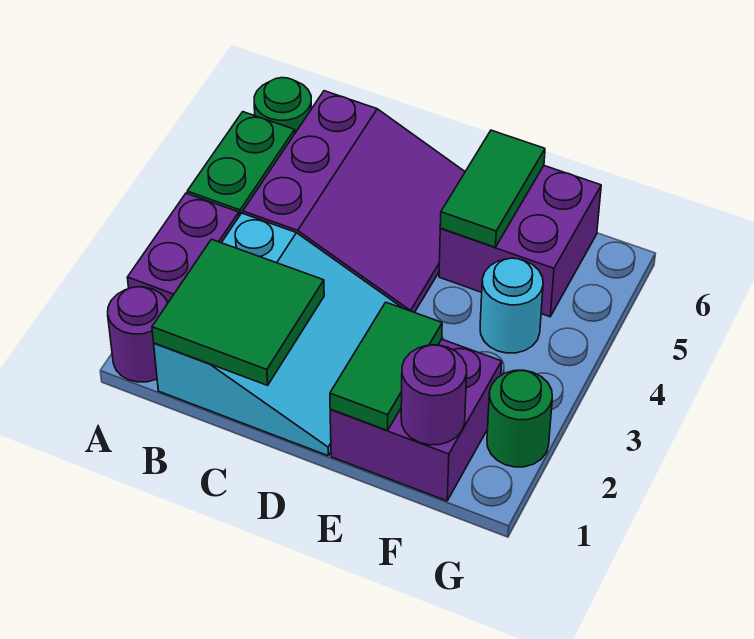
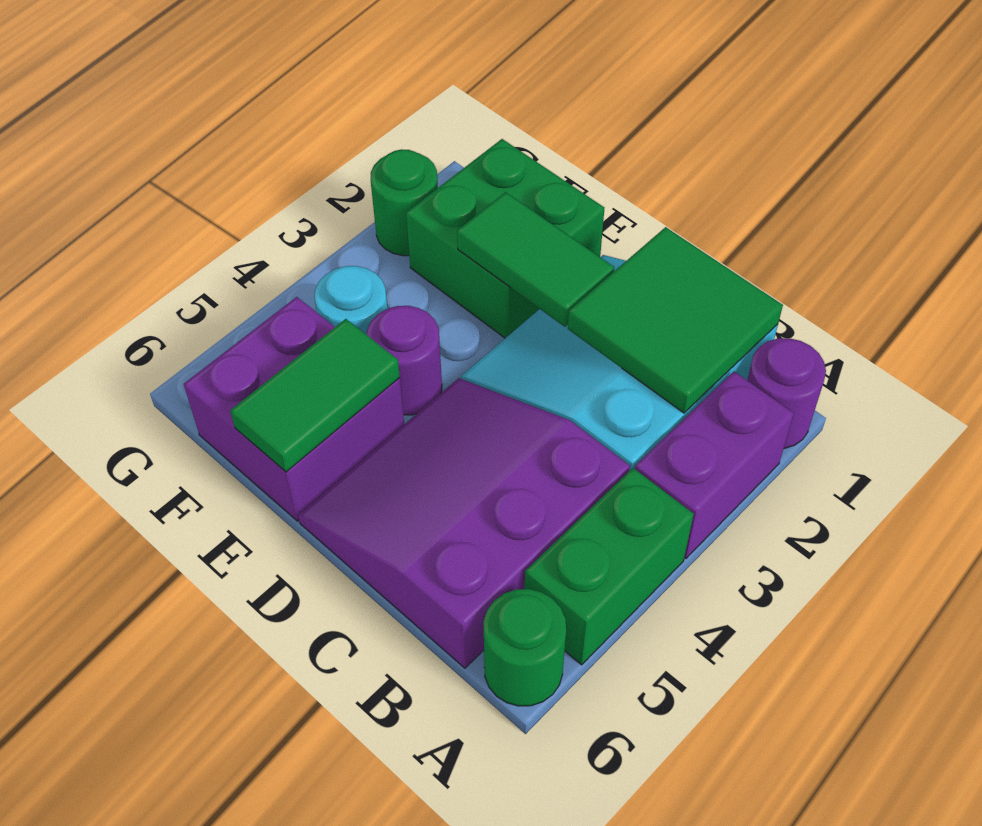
purple 2x2 brick [330,339,502,501] -> green 2x2 brick [406,139,604,338]
green 1x2 tile [330,302,442,430] -> green 1x2 tile turned to [457,192,614,327]
purple 1x1 round brick [401,345,467,445] -> purple 1x1 round brick moved to [367,306,442,415]

